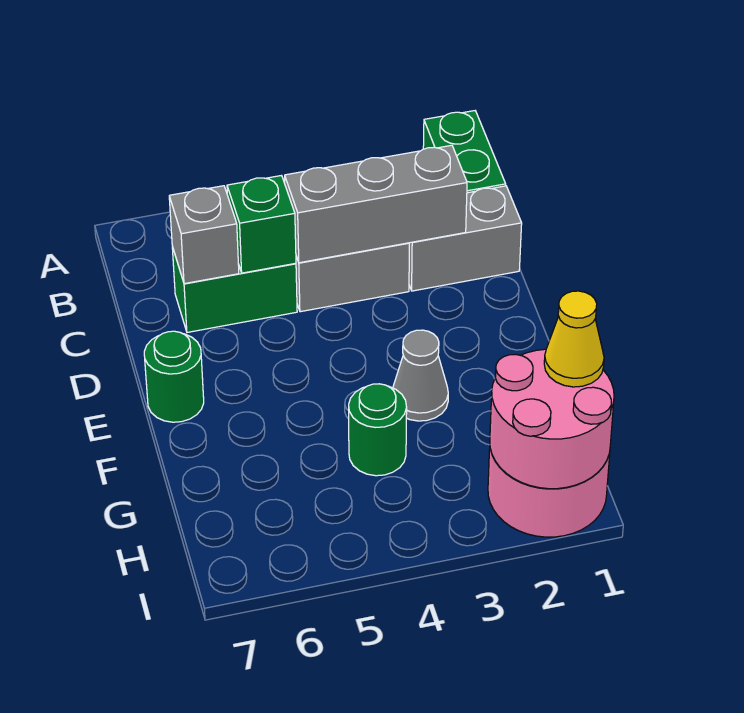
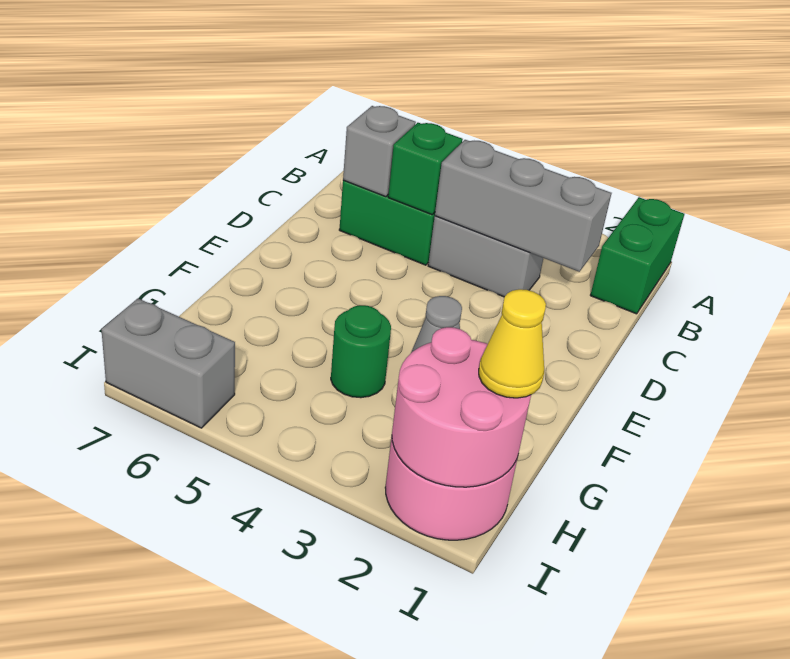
grey 1x2 brick [409,186,522,291] -> grey 1x2 brick moved to [101,299,235,428]
green 1x1 round brick [144,331,204,422] -> none

